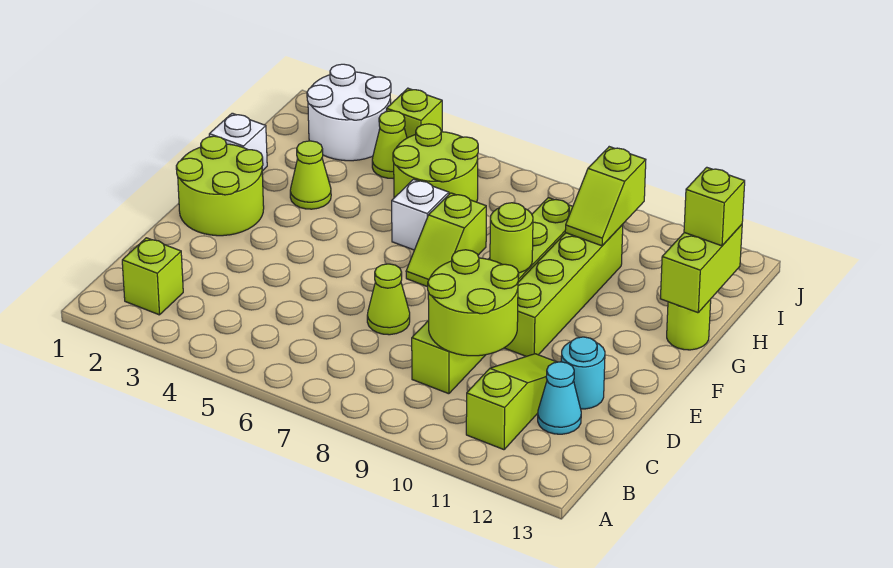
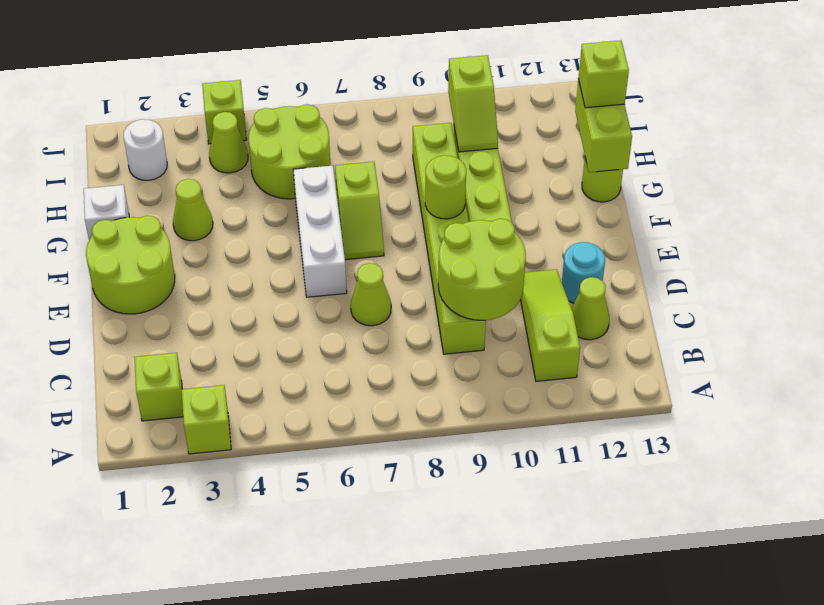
none -> lime 1x1 brick [182,385,231,454]
cyan 1x1 cone [538,362,581,434] -> lime 1x1 cone [572,277,609,340]
white 1x1 brick [392,179,449,250] -> white 1x3 brick [293,166,347,297]
white 2x2 round brick [307,64,391,161] -> white 1x1 round brick [123,119,167,180]

